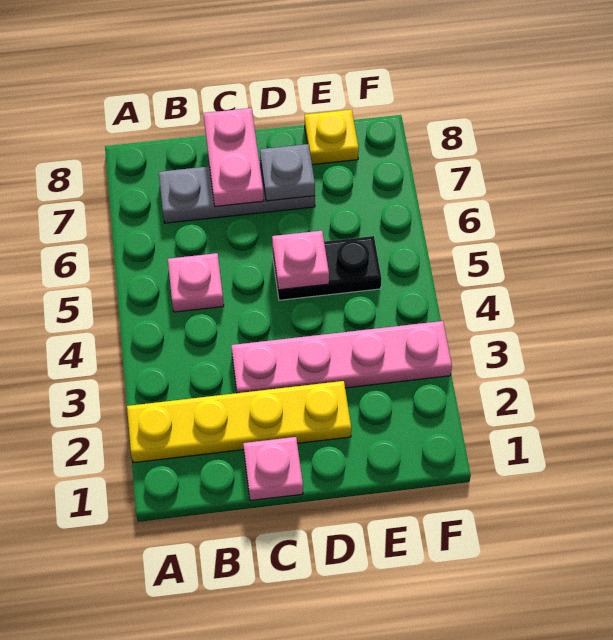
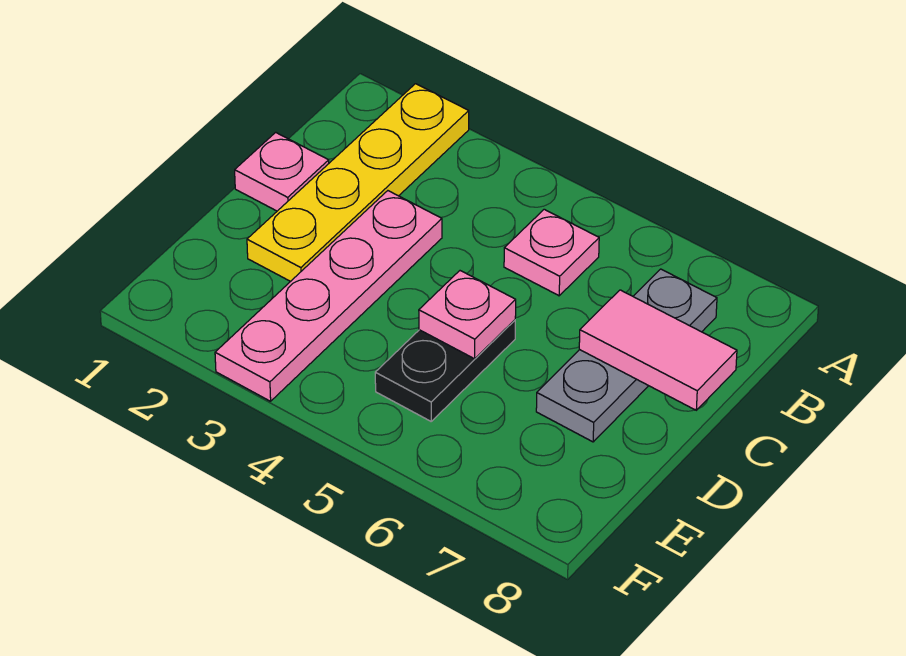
pink 1x2 plate [204,108,264,206] -> pink 1x2 tile [579,290,737,410]
grey 1x1 plate [260,144,315,201] -> none
yellow 1x1 plate [305,110,359,165] -> none

